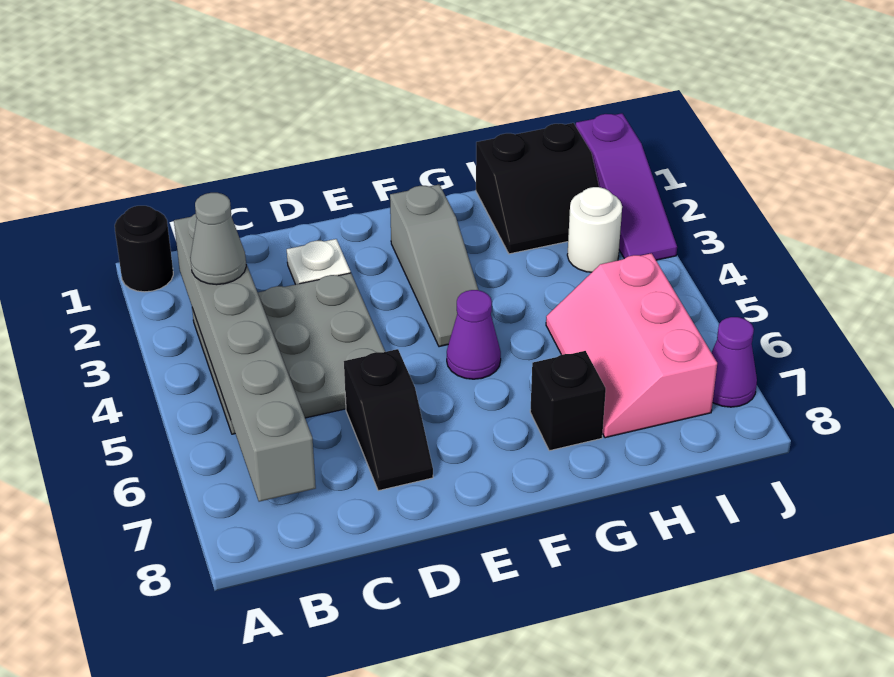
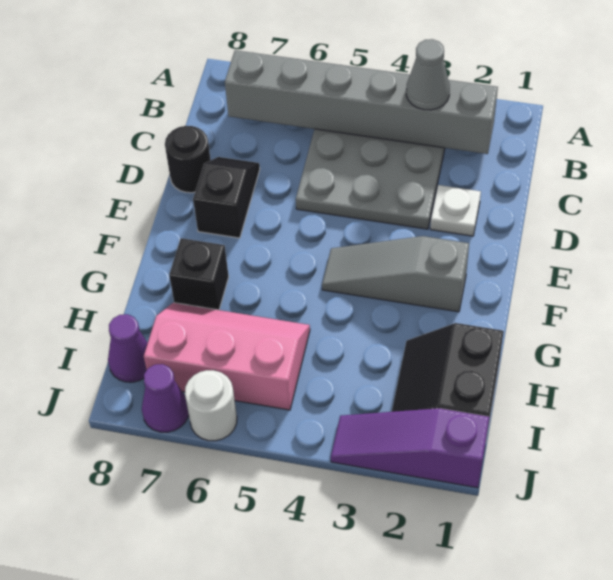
black 1x1 round brick [115,206,173,292] -> black 1x1 round brick moved to [165,126,211,193]
black 1x2 slope [344,349,433,491] -> black 1x2 slope turned to [193,157,260,238]
purple 1x1 cone [447,290,501,379] -> purple 1x1 cone moved to [108,314,148,382]
white 1x1 round brick [567,187,622,272] -> white 1x1 round brick moved to [185,370,237,441]

